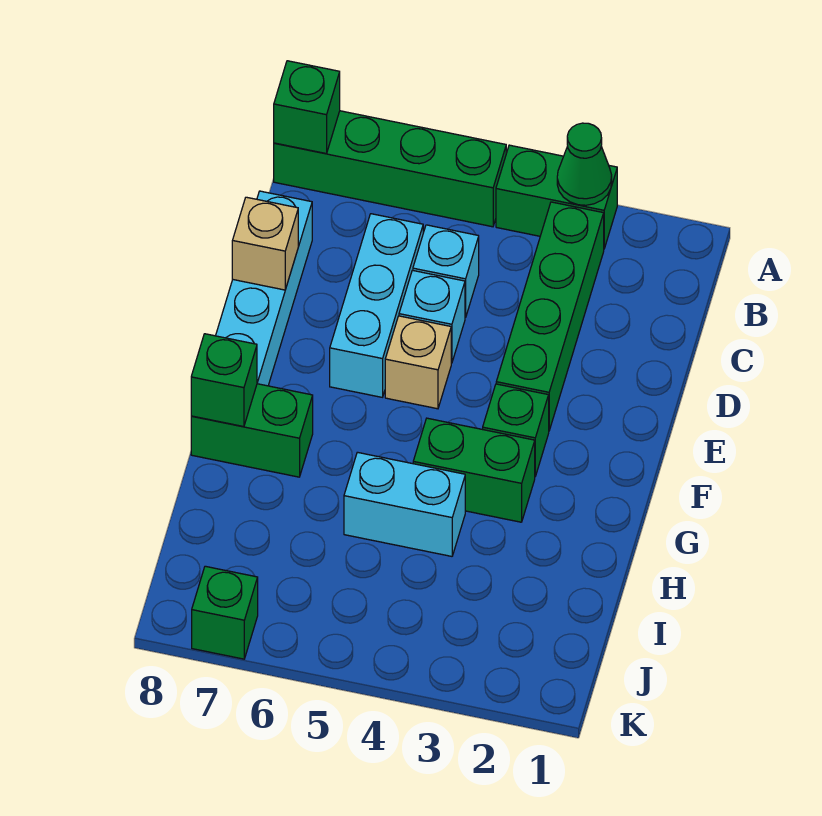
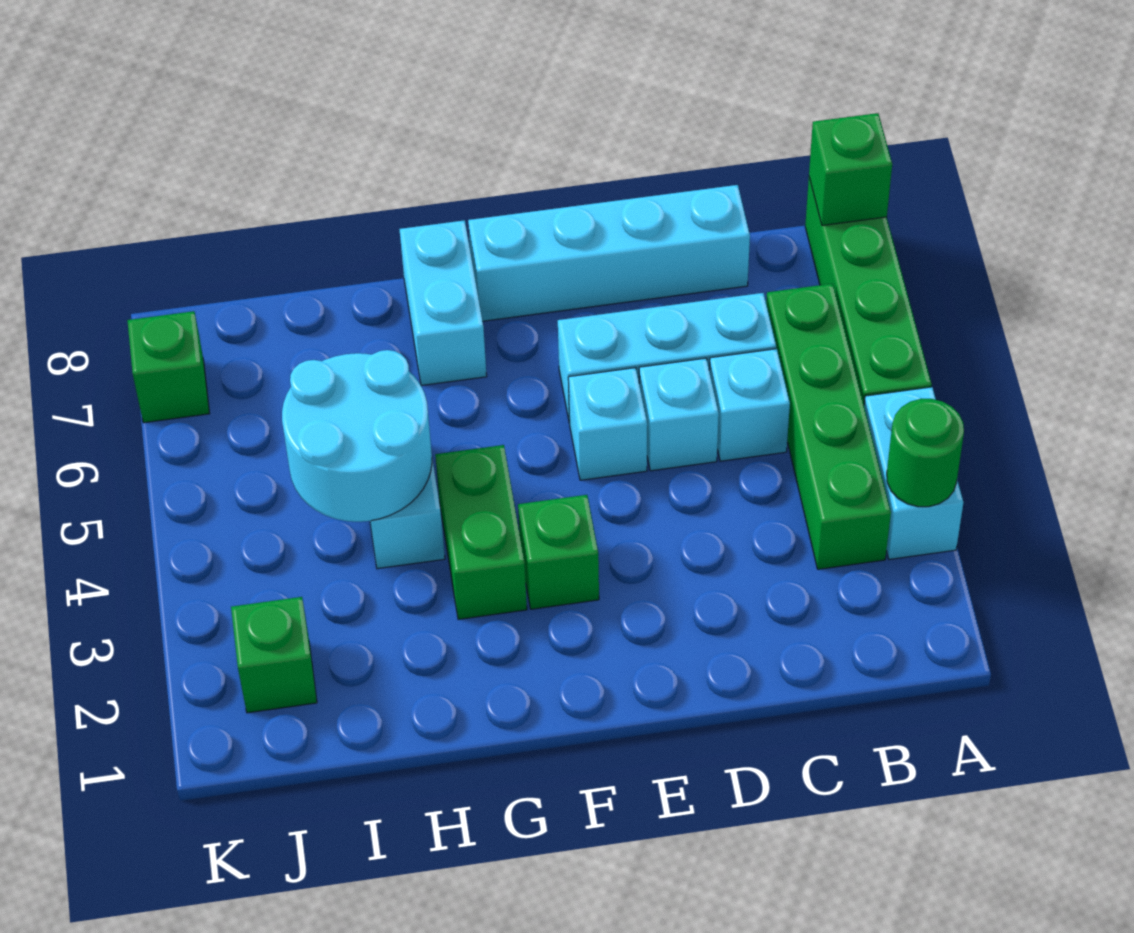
green 1x2 brick [496,145,617,248] -> cyan 1x2 brick [864,387,963,559]
green 1x1 cone [557,123,612,205] -> green 1x1 round brick [887,399,964,507]
green 1x4 brick [496,202,604,430] -> green 1x4 brick turned to [766,284,891,569]
tan 1x1 brick [232,197,298,290] -> none
tan 1x1 brick [385,316,451,409] -> cyan 1x1 brick [568,368,647,480]
green 1x2 brick [191,384,313,477] -> cyan 1x2 brick [399,220,487,386]
green 1x1 brick [191,334,257,427] -> green 1x1 brick moved to [231,597,317,713]
none -> cyan 2x2 round brick [282,350,432,522]

